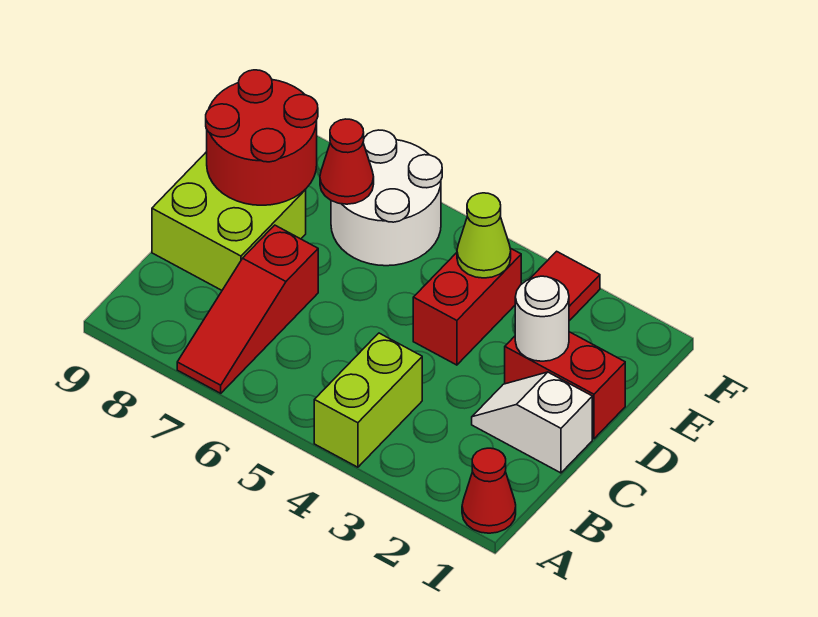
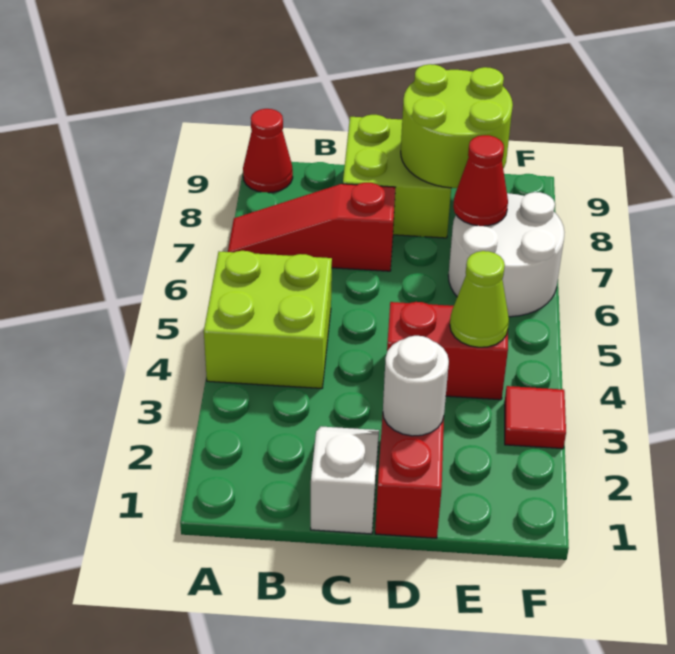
red 1x1 cone [462,448,516,533] -> red 1x1 cone moved to [243,109,293,193]
lime 1x2 brick [314,333,422,467] -> lime 2x2 brick [204,251,332,388]
red 2x2 round brick [206,70,318,205] -> lime 2x2 round brick [401,64,513,188]

